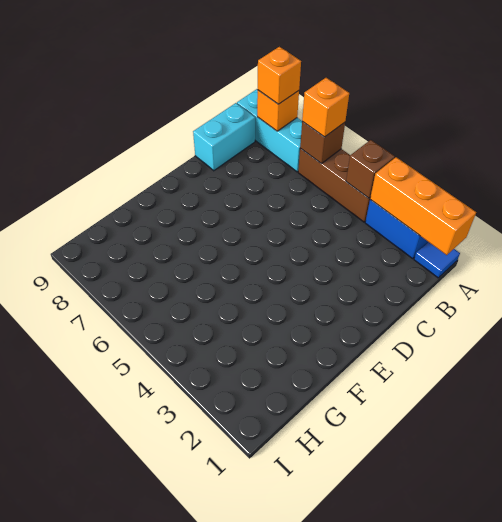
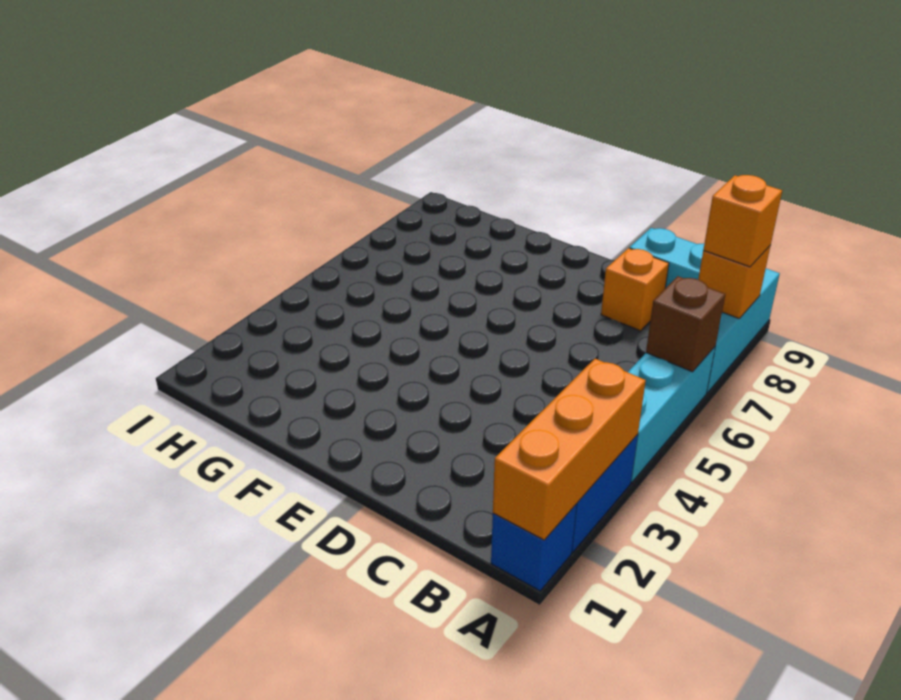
blue 1x1 tile [414,242,460,278] -> blue 1x1 brick [491,504,577,591]
brown 1x3 brick [298,149,370,222] -> cyan 1x3 brick [628,347,715,482]
brown 1x1 brick [346,140,395,198] -> none
orange 1x1 brick [302,78,349,137] -> orange 1x1 brick moved to [601,248,669,331]

